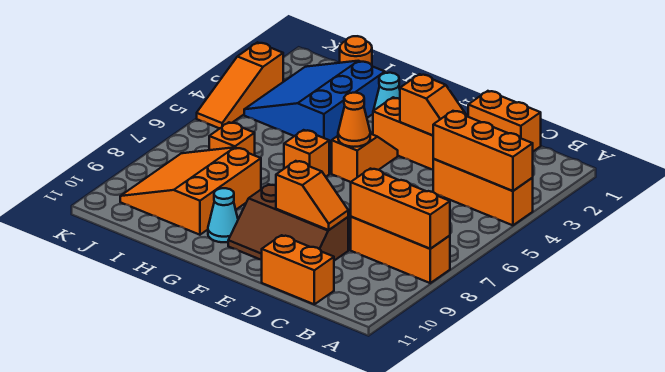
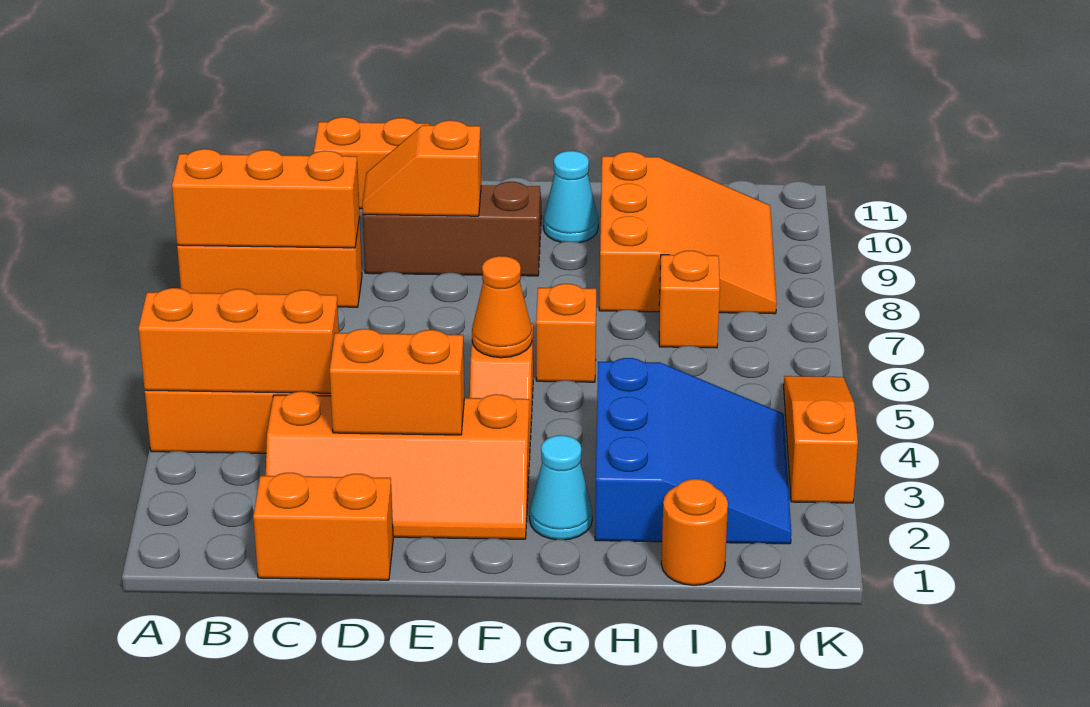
orange 1x2 slope [400,74,467,135] -> orange 1x2 brick [330,329,464,435]

